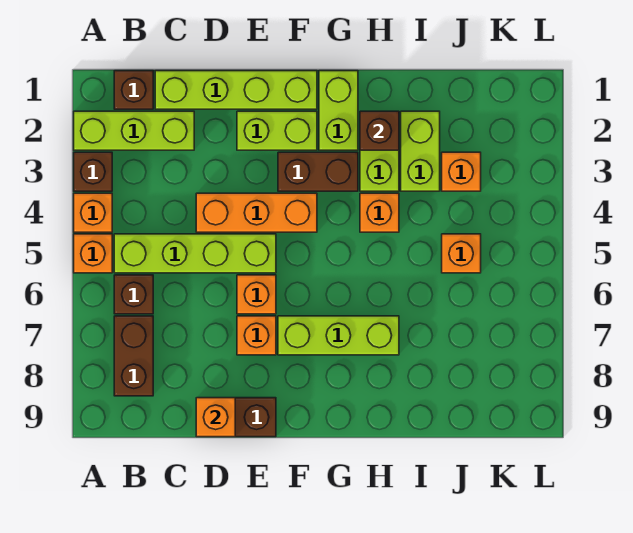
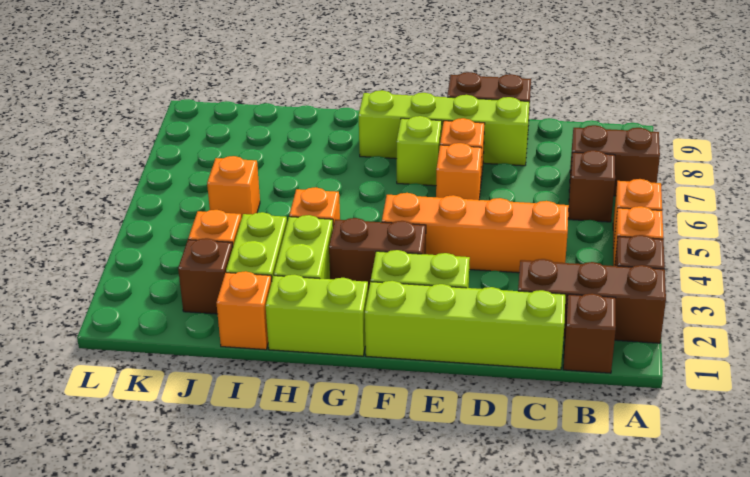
lime 1x3 brick [74,111,194,150] -> brown 1x3 brick [518,259,666,343]
lime 1x4 brick [114,234,276,273] -> lime 1x4 brick moved to [359,90,530,166]
brown 1x2 brick [114,316,153,396] -> brown 1x2 brick turned to [569,125,660,196]
orange 1x3 brick [196,193,317,232] -> orange 1x4 brick [382,193,569,273]
orange 1x1 brick [196,398,235,437] -> orange 1x1 brick moved to [216,271,272,350]
lime 1x3 brick [278,316,399,355] -> lime 1x1 brick [397,116,442,186]
lime 1x2 brick [319,71,358,150] -> lime 1x2 brick turned to [266,275,368,356]
brown 1x1 brick [360,111,399,150] -> brown 1x1 brick moved to [178,238,233,314]

